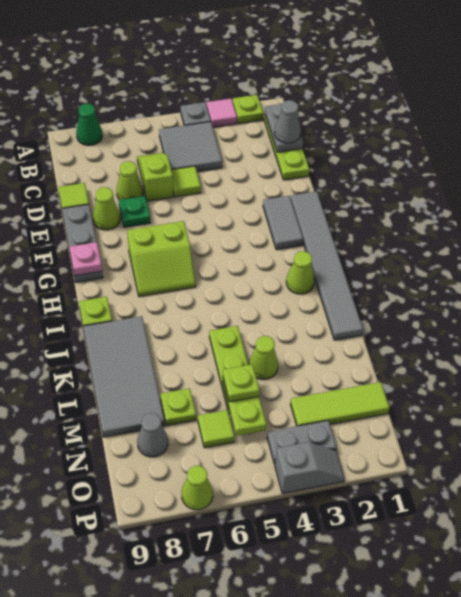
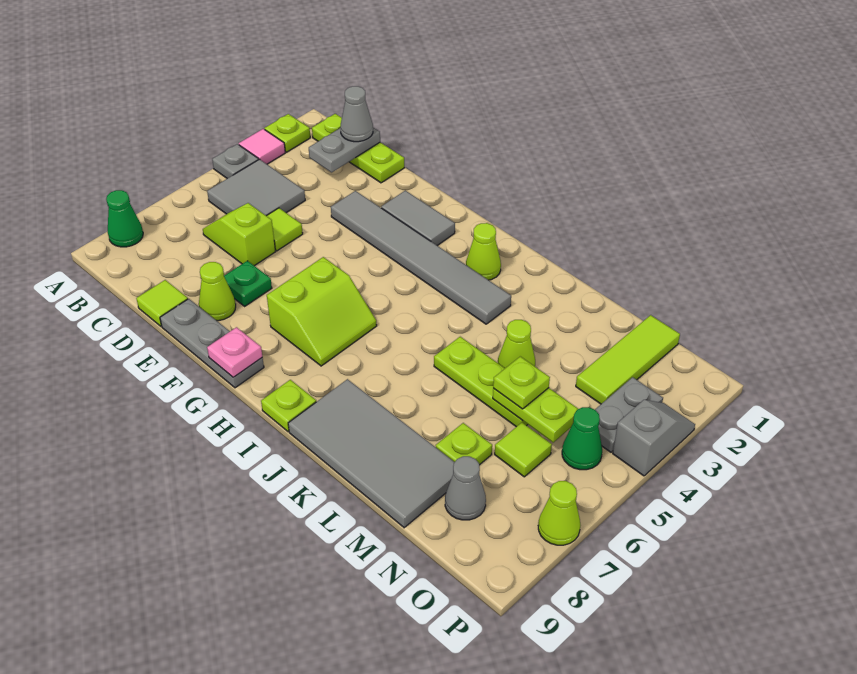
grey 1x2 plate [265,104,303,152] -> grey 1x2 plate turned to [309,127,380,172]
lime 1x1 cone [117,161,143,200] -> none
grey 1x6 tile [291,191,363,340] -> grey 1x6 tile moved to [331,191,511,324]
none -> green 1x1 cone [562,407,602,470]

